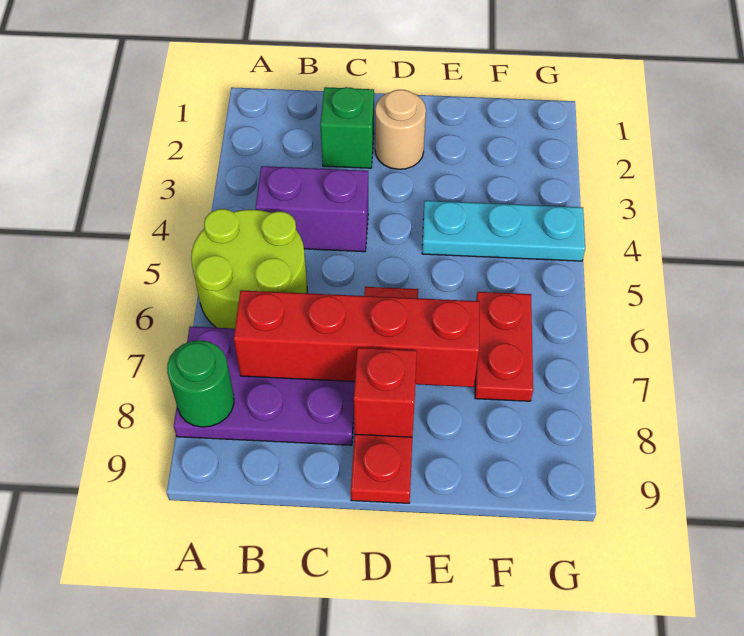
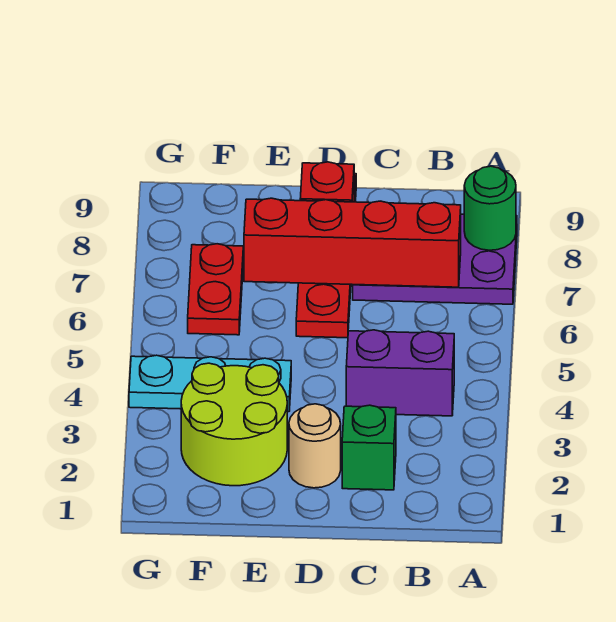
lime 2x2 round brick [191,209,307,328] -> lime 2x2 round brick moved to [181,363,287,486]

